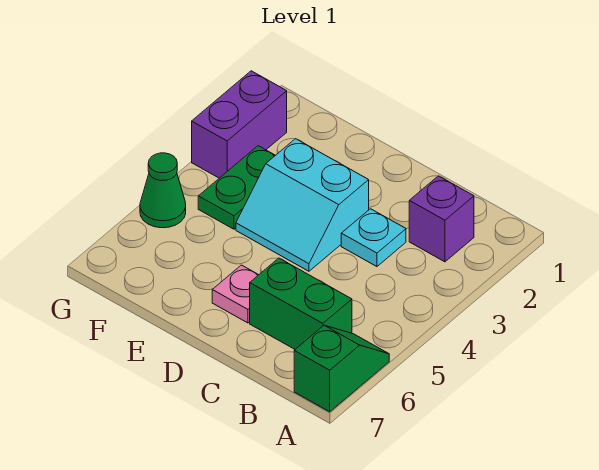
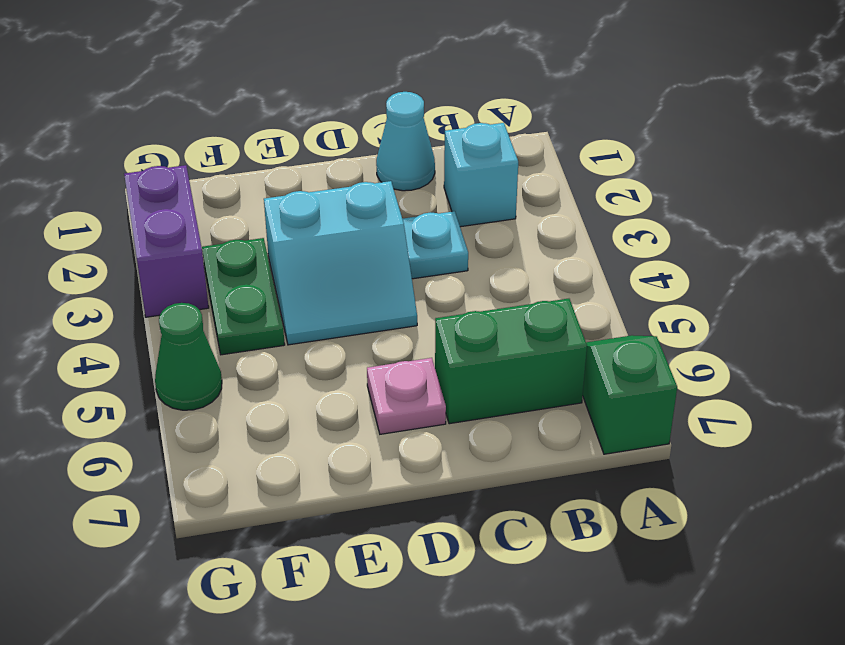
purple 1x1 brick [409,176,474,262] -> cyan 1x1 brick [444,123,518,227]
none -> cyan 1x1 cone [376,92,435,191]

